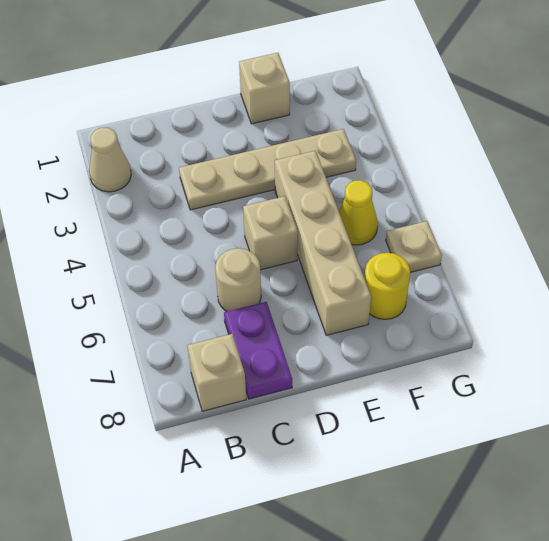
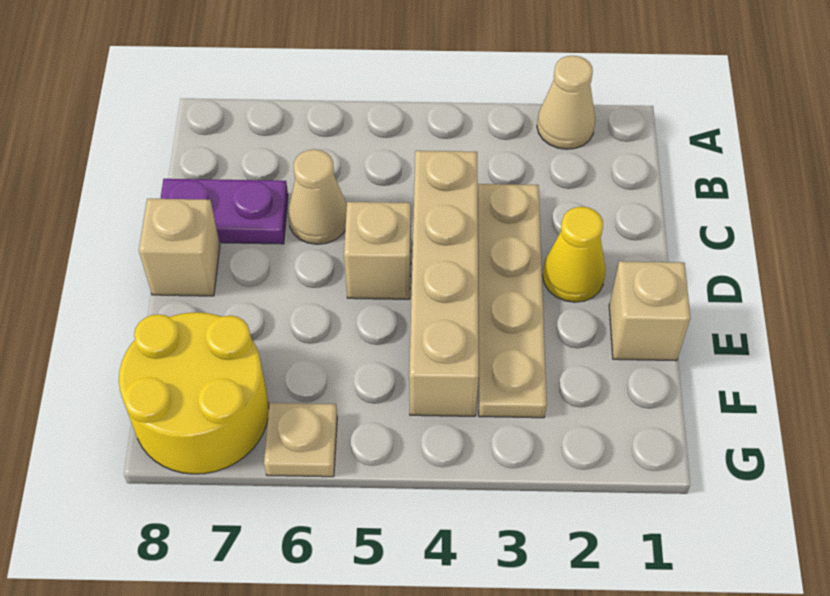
tan 1x1 brick [187,334,246,411] -> tan 1x1 brick moved to [139,199,220,296]
tan 1x1 round brick [215,248,261,312] -> tan 1x1 cone [288,149,347,244]
tan 1x4 brick [275,151,371,335] -> tan 1x4 brick turned to [409,151,479,416]
yellow 1x1 cone [339,180,378,245] -> yellow 1x1 cone moved to [543,207,606,302]
yellow 1x1 round brick [364,253,410,319] -> yellow 2x2 round brick [119,312,269,474]

